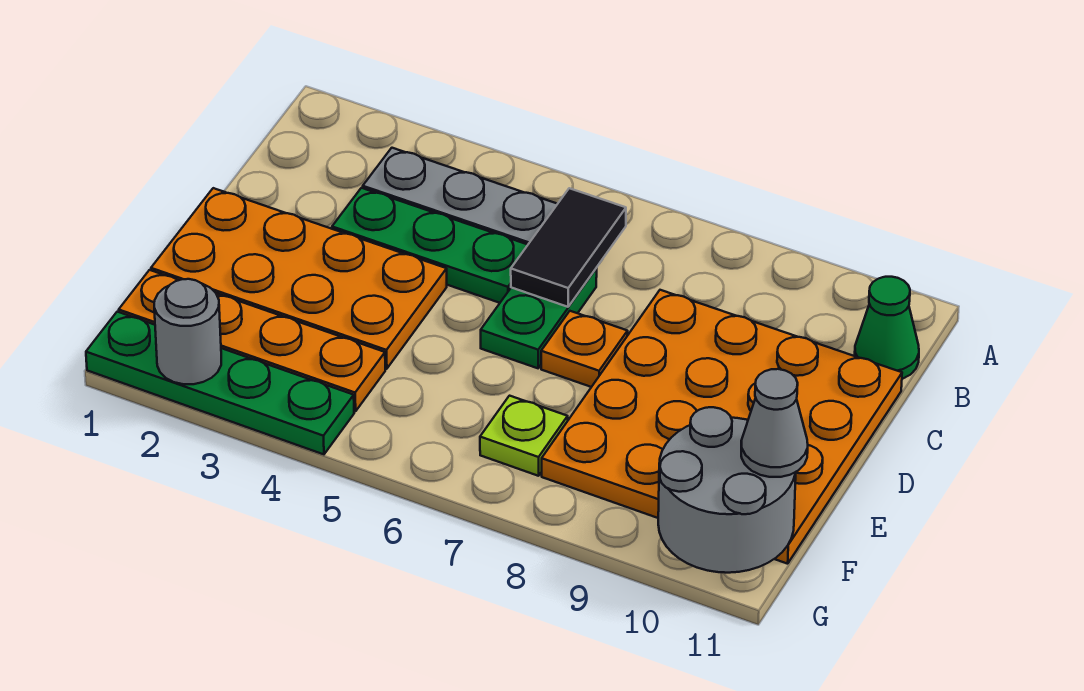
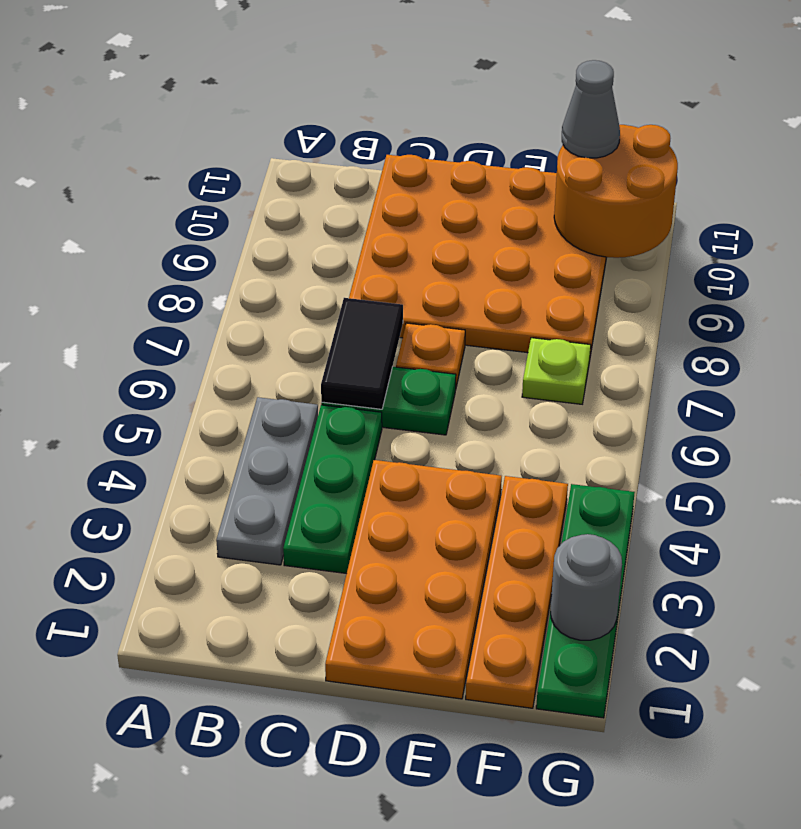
black 1x2 tile [511,188,626,307] -> black 1x2 tile turned to [321,298,403,409]
green 1x1 cone [855,277,919,379] -> none
grey 2x2 round brick [658,407,796,573] -> orange 2x2 round brick [554,125,678,258]

